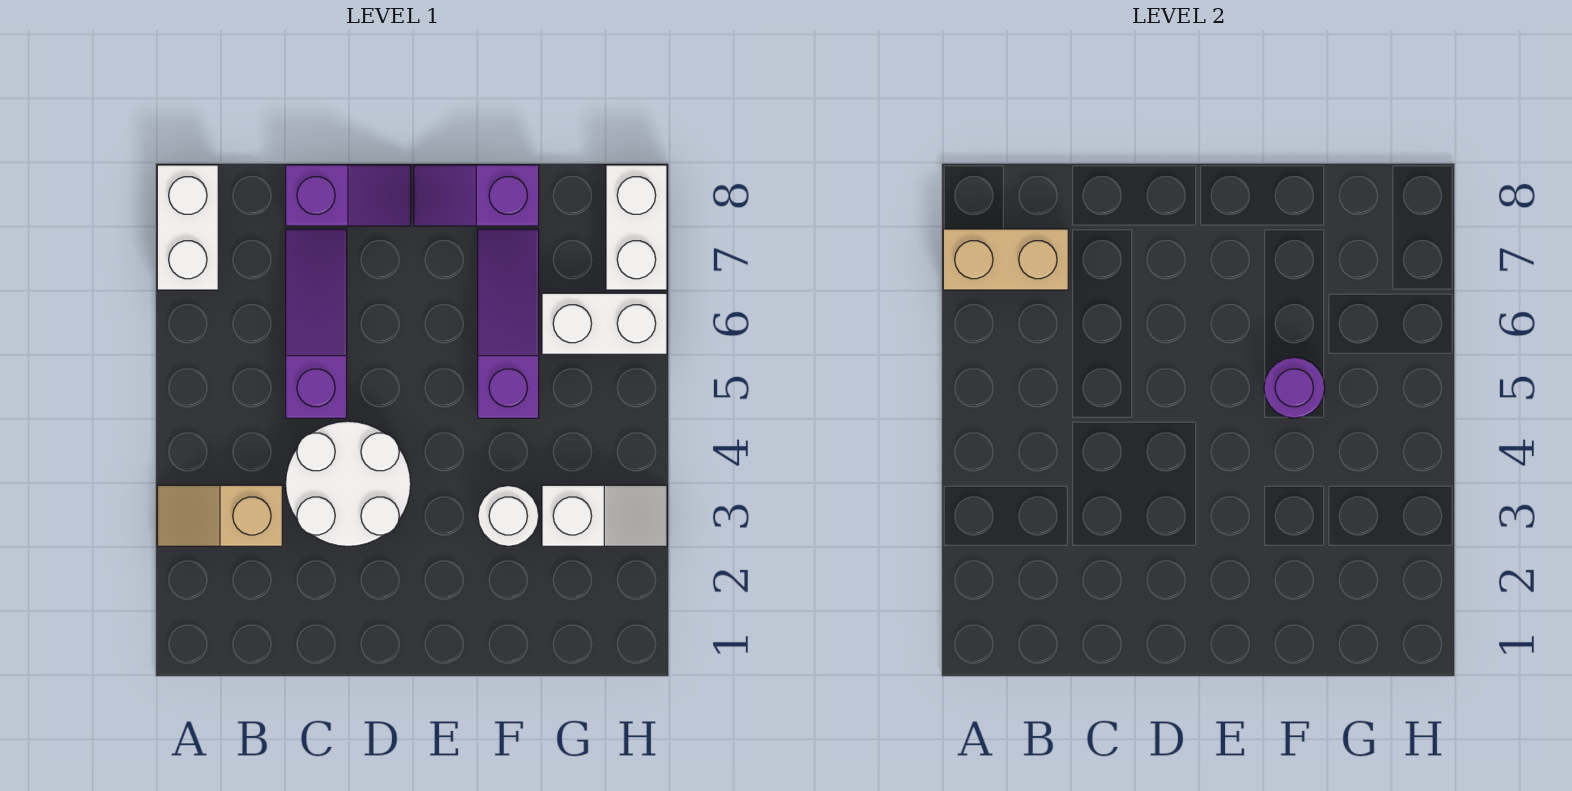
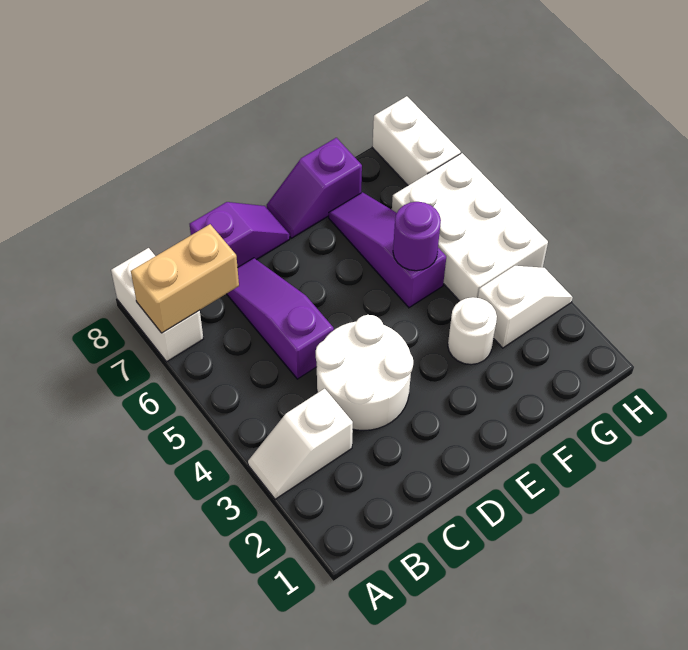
tan 1x2 slope [157,485,282,546] -> white 1x2 slope [248,389,353,499]
white 1x2 brick [542,293,667,354] -> white 2x3 brick [392,153,548,301]

